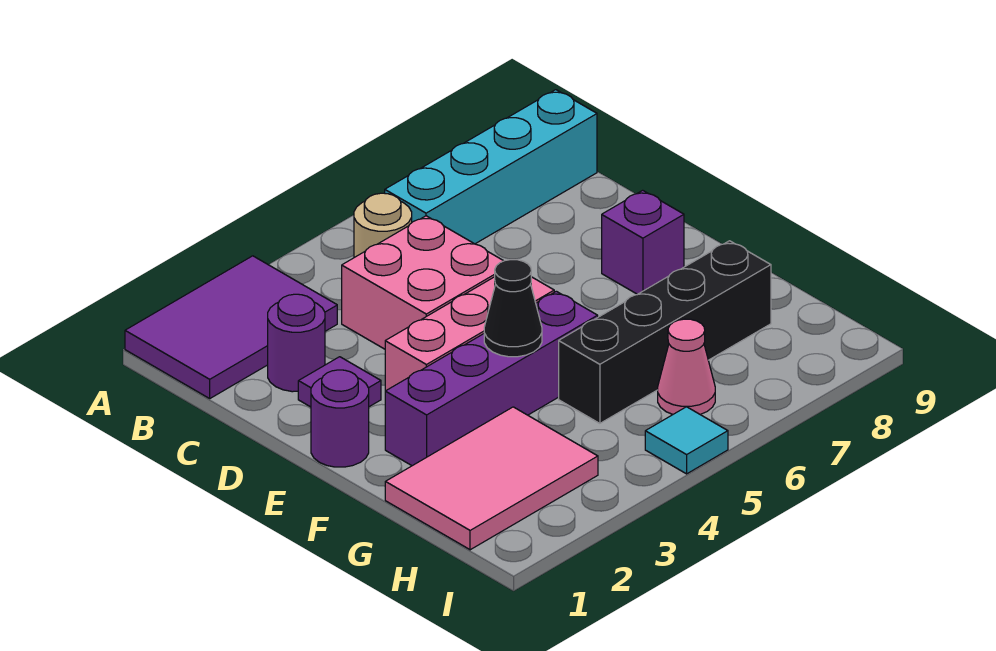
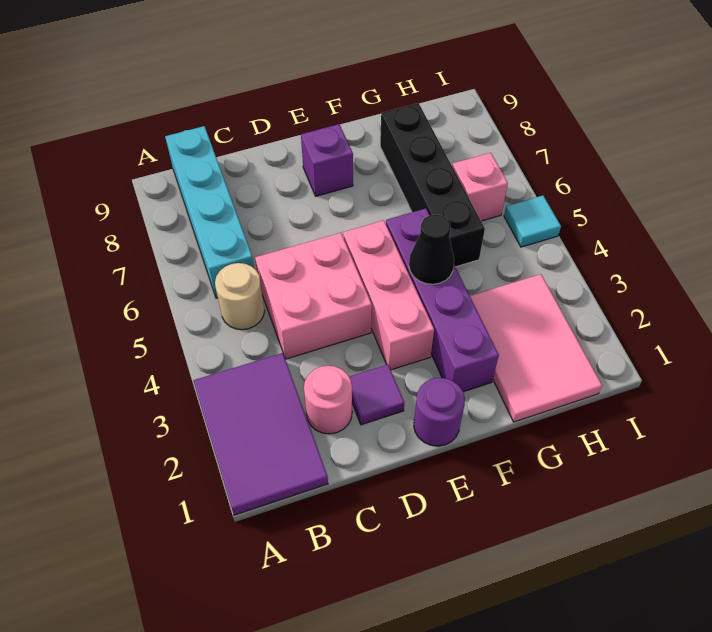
purple 1x1 round brick [268,294,325,392] -> pink 1x1 round brick [304,366,352,434]
pink 1x1 cone [658,319,715,415] -> pink 1x1 brick [452,153,508,221]

